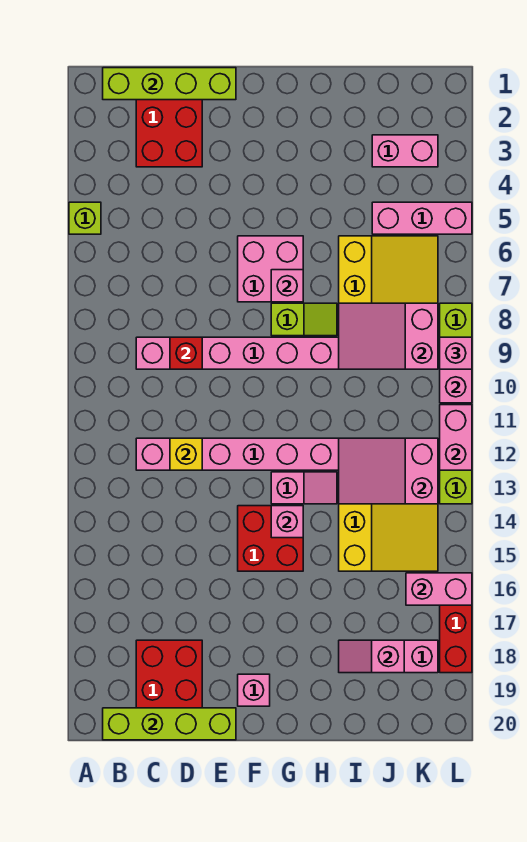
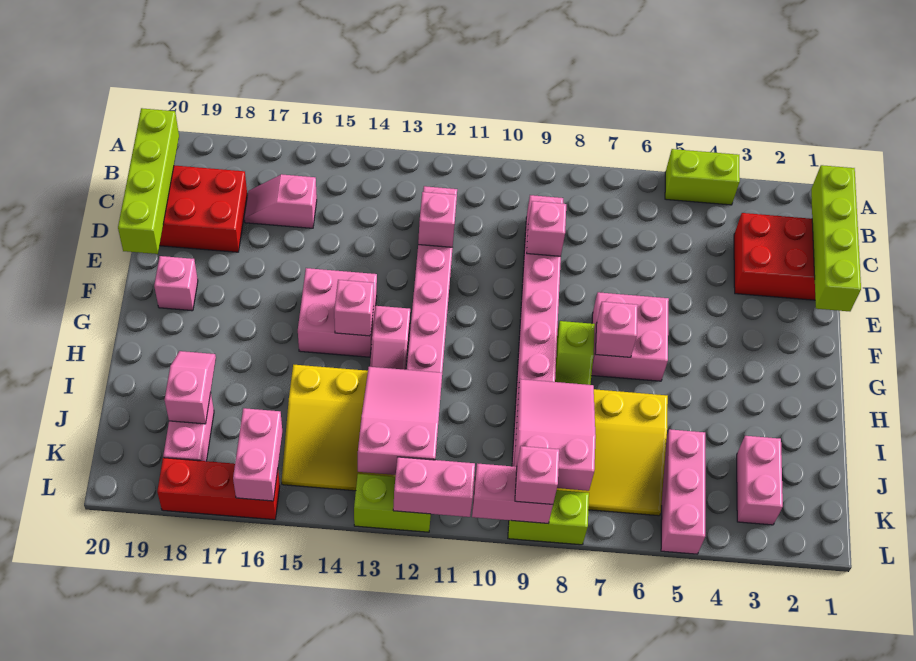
lime 1x1 brick [69,202,101,234] -> lime 1x2 brick [665,149,740,205]
none -> pink 1x2 slope [244,174,317,228]
red 1x1 brick [170,337,202,369] -> pink 1x1 brick [526,201,566,256]
yellow 1x1 brick [170,438,202,470] -> pink 1x1 brick [418,192,457,247]
red 2x2 brick [238,506,303,571] -> pink 2x2 brick [298,268,377,357]

